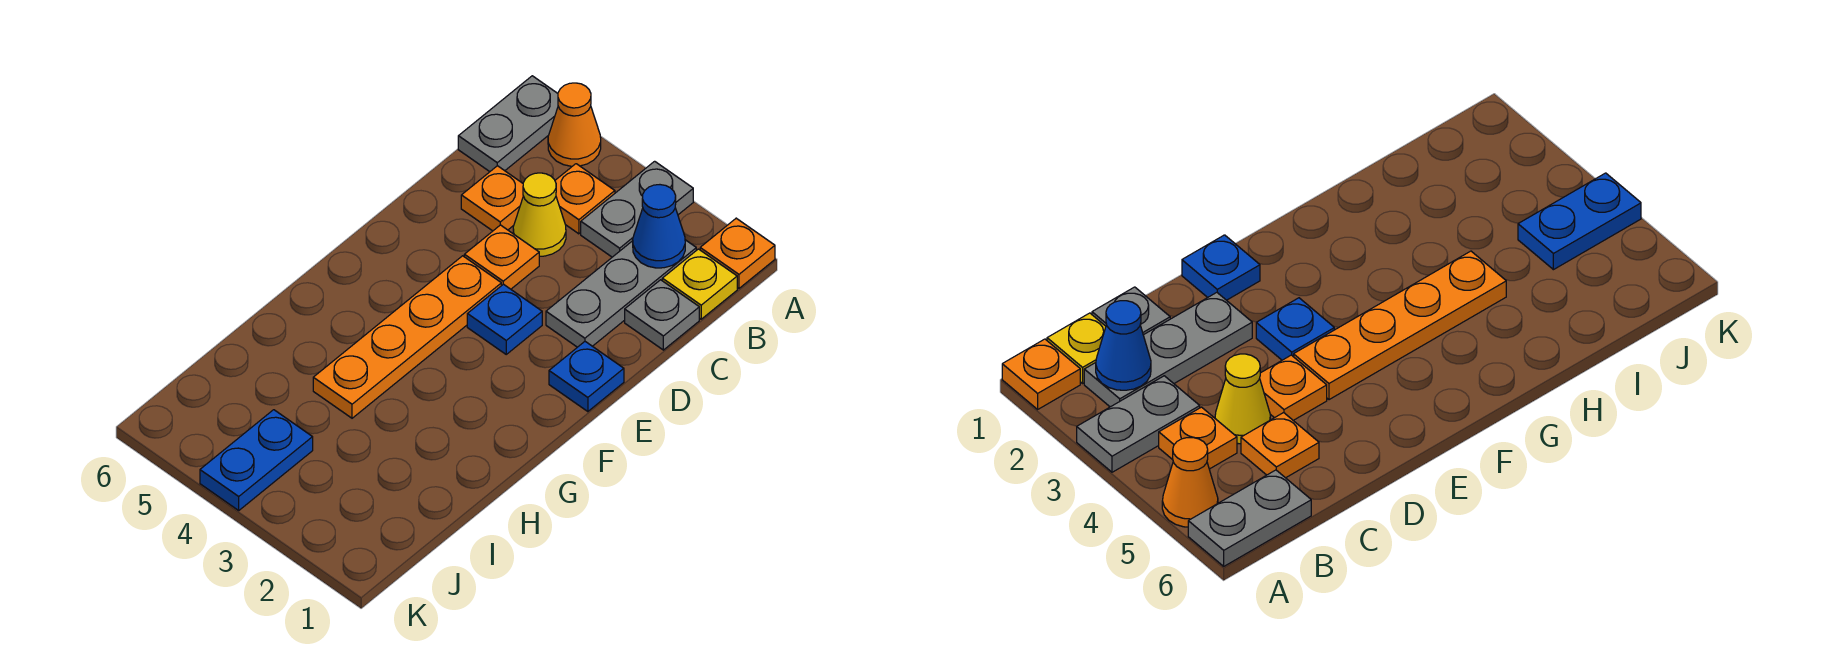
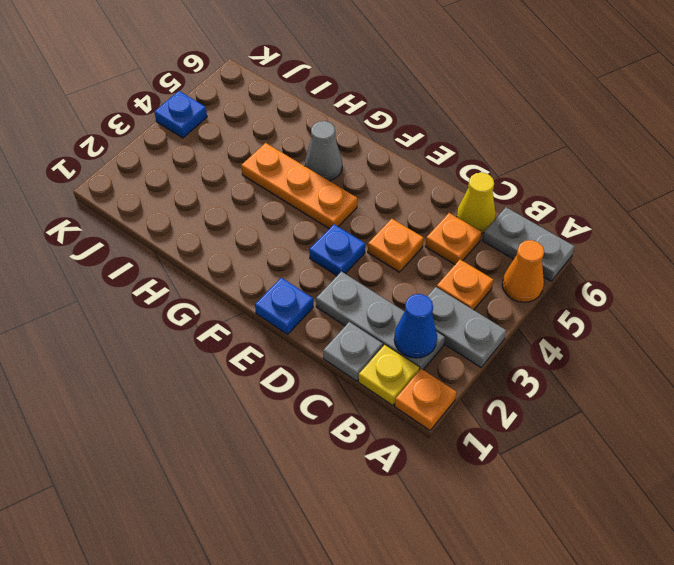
yellow 1x1 cone [513,173,566,256] -> yellow 1x1 cone moved to [457,173,496,233]
orange 1x4 plate [313,256,501,418] -> orange 1x3 plate [241,143,357,229]
none -> grey 1x1 cone [305,121,342,181]
blue 1x2 plate [200,410,313,510] -> blue 1x1 plate [154,91,207,138]

